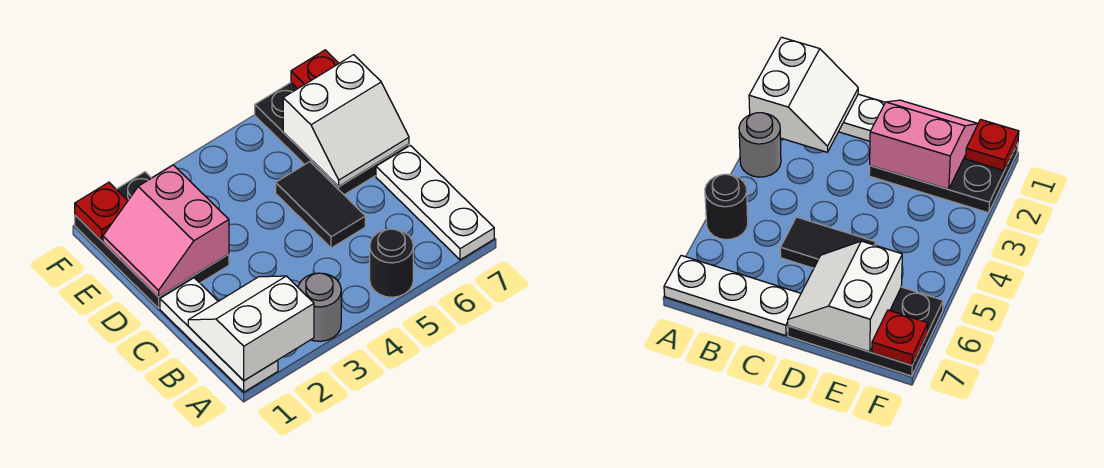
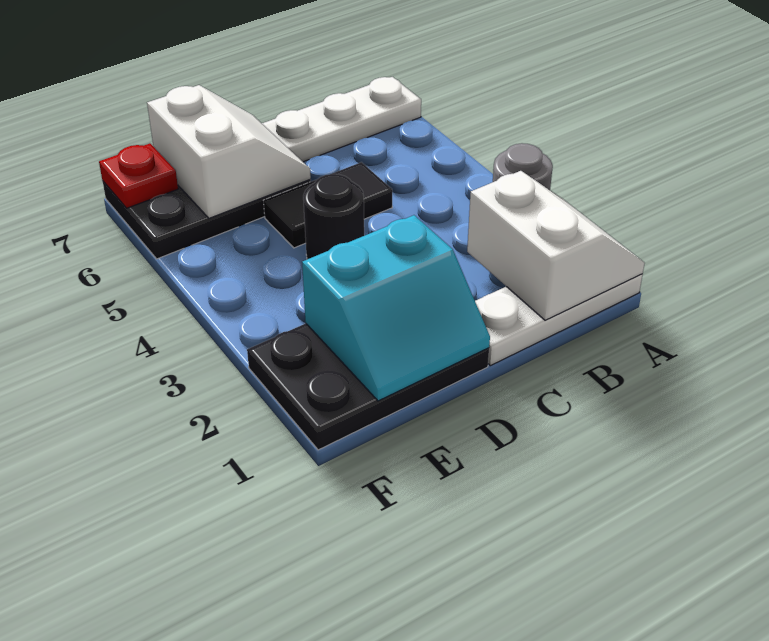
white 2x2 slope [188,276,314,381] -> white 2x2 slope turned to [467,171,645,320]
black 1x1 round brick [370,229,413,297] -> black 1x1 round brick moved to [303,174,364,259]
pink 2x2 slope [103,165,229,297] -> cyan 2x2 slope [302,215,490,401]
red 1x1 plate [75,182,128,241] -> none

